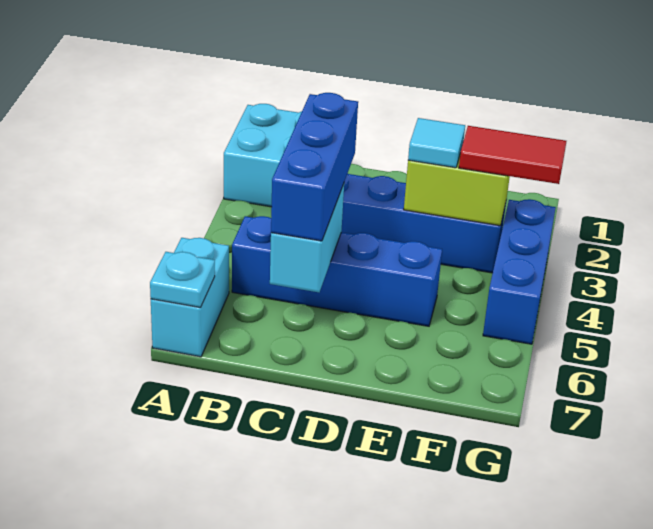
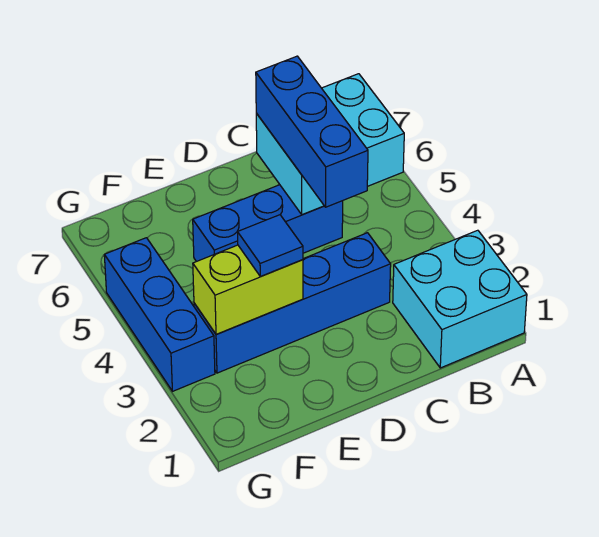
cyan 1x1 plate [150,252,215,308] -> none
blue 1x4 brick [232,216,442,326] -> blue 1x3 brick [193,185,343,262]
cyan 1x1 tile [408,118,465,168] -> blue 1x1 tile [238,215,303,276]
red 1x2 tile [459,126,566,184] -> none

